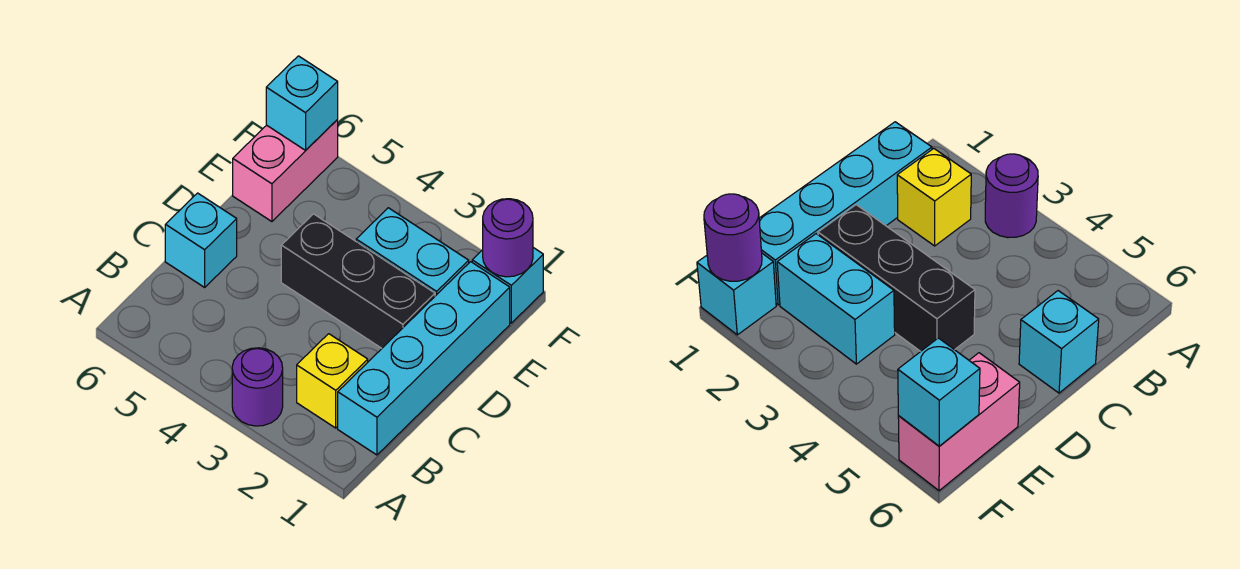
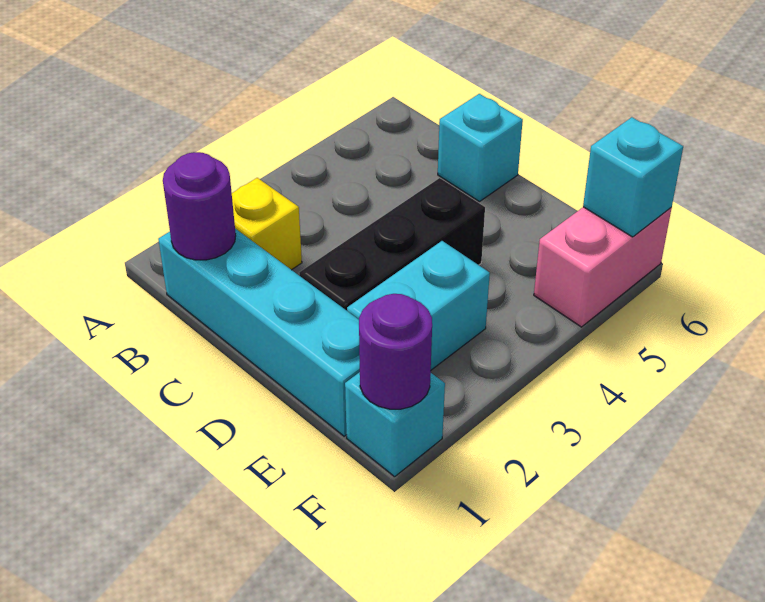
purple 1x1 round brick [232,348,283,426] -> purple 1x1 round brick moved to [163,152,236,260]
pink 1x2 brick [233,120,338,222] -> pink 1x2 brick turned to [534,207,672,327]

